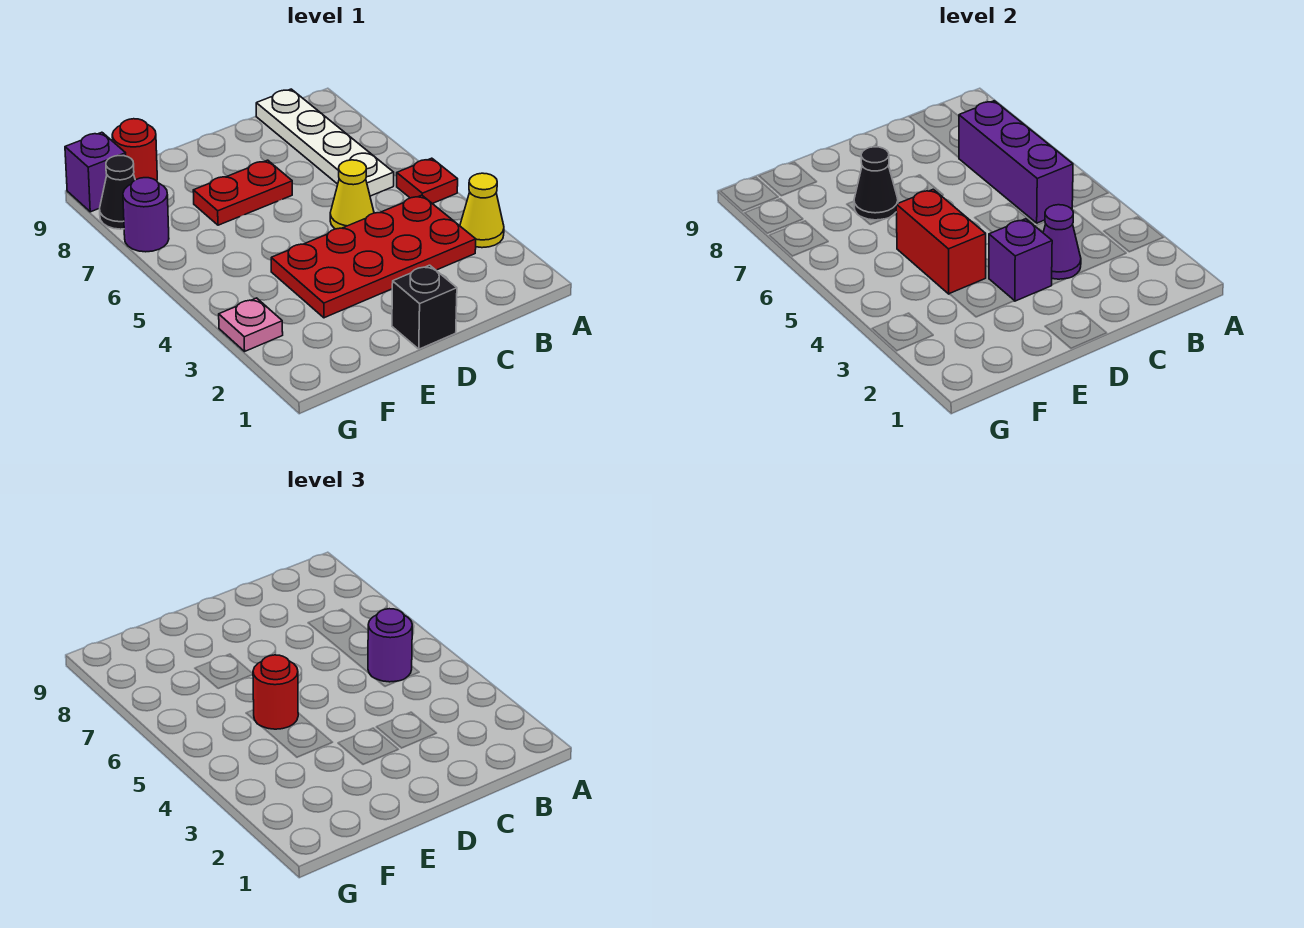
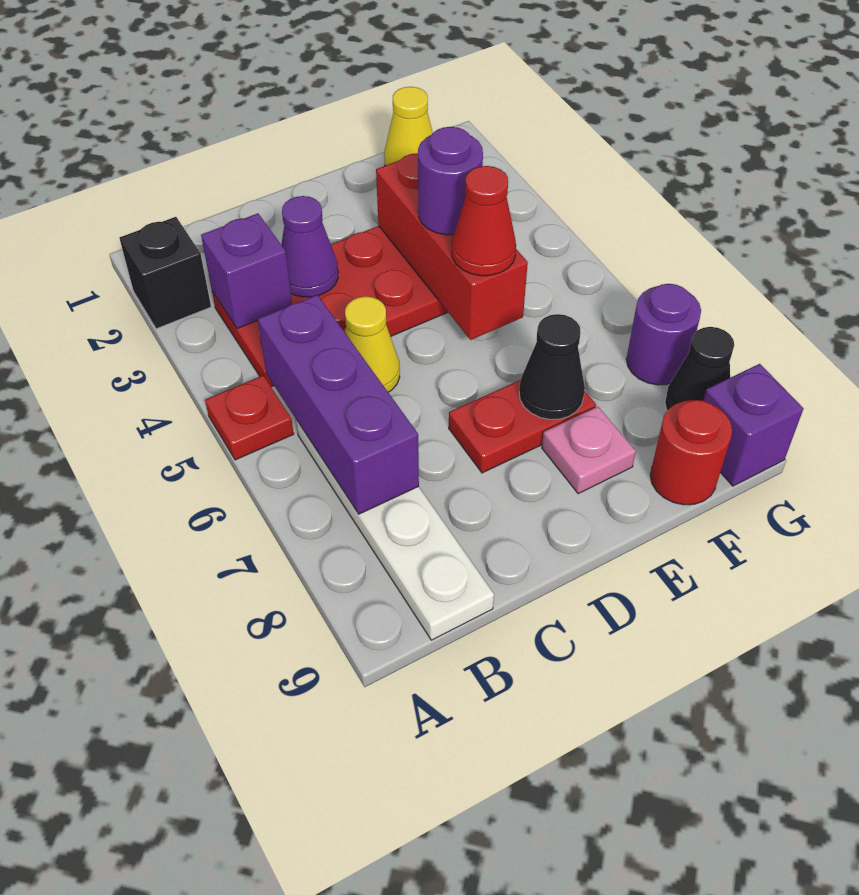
yellow 1x1 cone [460,173,504,248] -> yellow 1x1 cone moved to [384,87,433,166]
purple 1x1 round brick [368,609,412,682] -> purple 1x1 round brick moved to [418,127,483,235]
black 1x1 brick [392,265,457,349] -> black 1x1 brick moved to [119,217,211,329]
purple 1x1 brick [989,219,1052,301] -> purple 1x1 brick moved to [201,213,292,329]
red 1x2 brick [896,189,986,294] -> red 1x3 brick [376,153,528,340]
red 1x1 round brick [253,655,298,729] -> red 1x1 cone [452,166,516,276]
pink 1x1 plate [219,298,283,351] -> pink 1x1 plate moved to [542,407,636,494]

